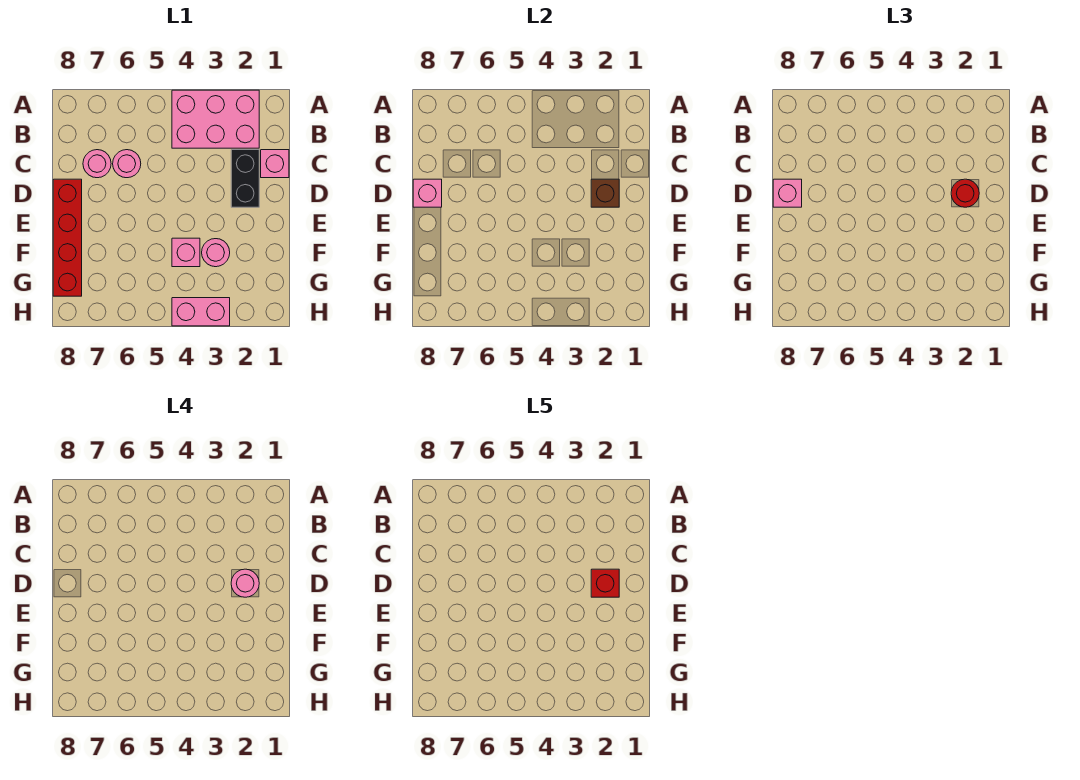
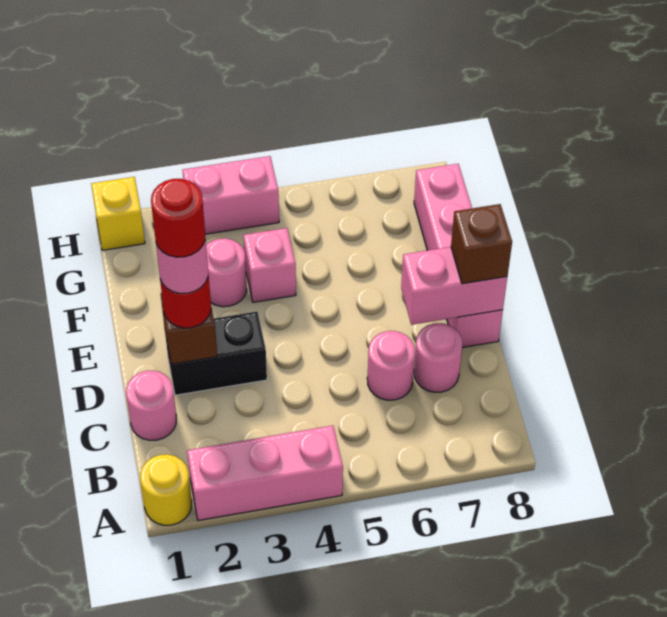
none -> yellow 1x1 round brick [140,454,192,525]
pink 2x3 brick [172,90,259,148] -> pink 1x3 brick [187,426,343,520]
pink 1x1 brick [261,150,289,178] -> pink 1x1 round brick [126,371,176,440]
black 1x2 brick [231,150,259,207] -> black 1x2 brick turned to [165,312,267,395]
red 1x1 brick [591,569,619,597] -> red 1x1 round brick [151,179,205,257]
red 1x4 brick [53,179,82,296] -> pink 1x4 brick [414,164,503,348]
pink 1x1 brick [413,179,442,207] -> pink 1x2 brick [401,247,507,325]
pink 1x1 brick [773,179,802,207] -> brown 1x1 brick [451,204,512,284]
none -> yellow 1x1 brick [91,177,145,250]

